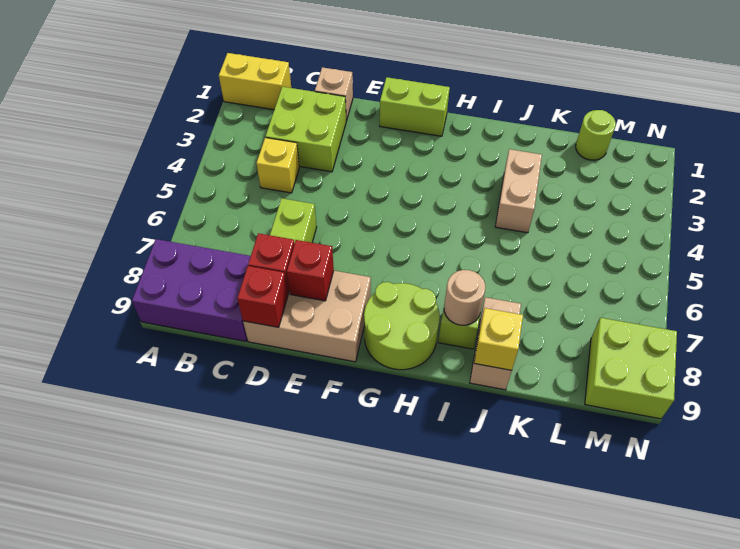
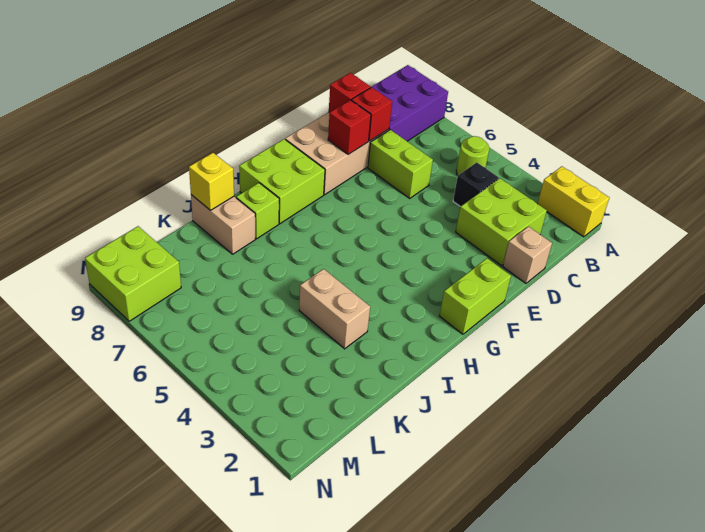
yellow 1x2 brick [219,53,291,110] -> yellow 1x2 brick turned to [538,166,609,237]
yellow 1x1 brick [256,138,299,193] -> black 1x1 brick [453,162,499,206]
lime 2x2 round brick [364,282,440,370] -> lime 2x2 brick [239,139,325,224]
tan 1x1 round brick [444,270,485,325] -> none
lime 1x1 round brick [576,110,616,160] -> lime 1x1 round brick moved to [456,136,489,175]

